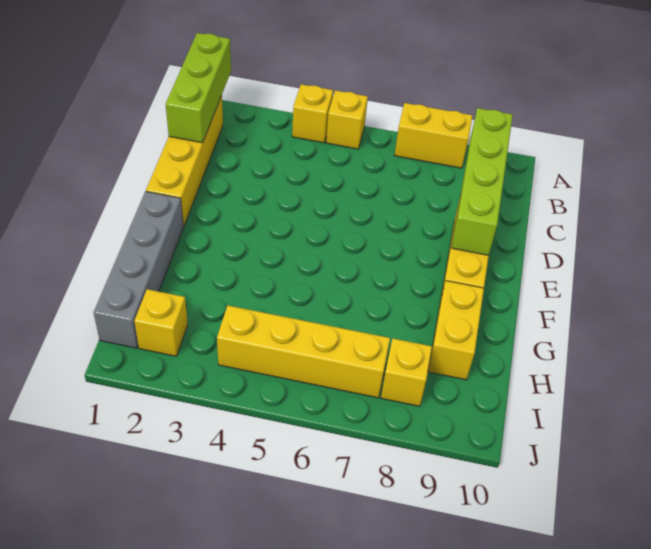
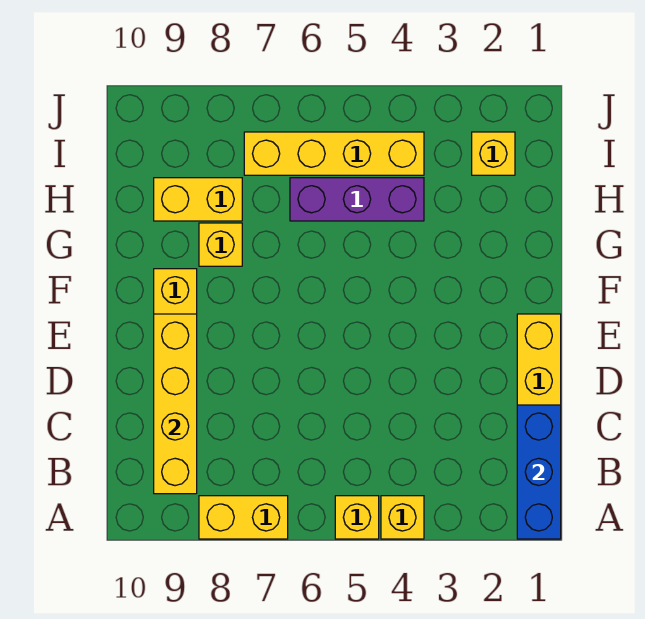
lime 1x3 brick [166,33,231,143] -> blue 1x3 brick [517,405,561,539]
lime 1x4 brick [451,108,513,255] -> yellow 1x4 brick [154,314,197,494]
grey 1x4 brick [94,191,184,348] -> none
yellow 1x2 brick [428,281,484,380] -> yellow 1x2 brick turned to [154,178,242,221]
none -> purple 1x3 brick [290,178,424,221]
yellow 1x1 brick [381,339,432,406] -> yellow 1x1 brick moved to [199,223,242,266]

